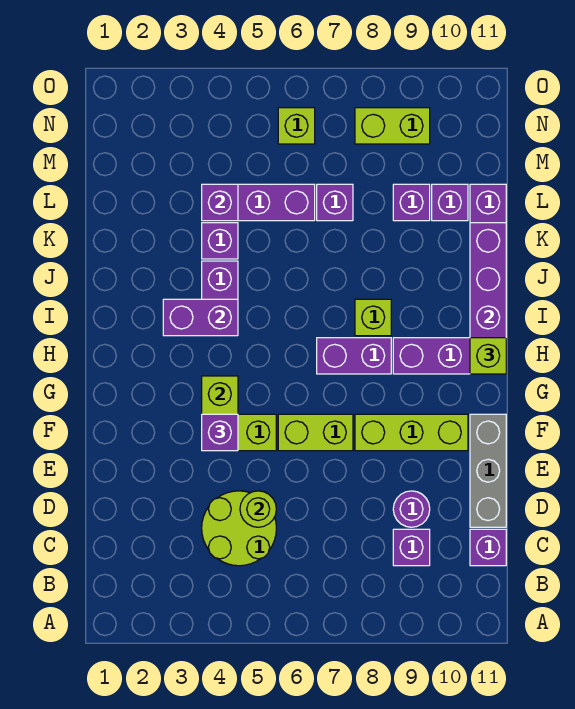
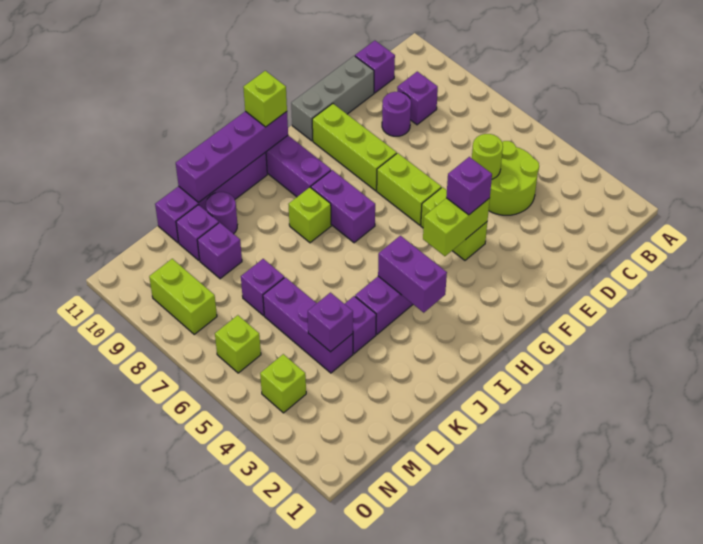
none -> purple 1x1 round brick [206,192,237,234]
none -> lime 1x1 brick [260,354,306,413]

